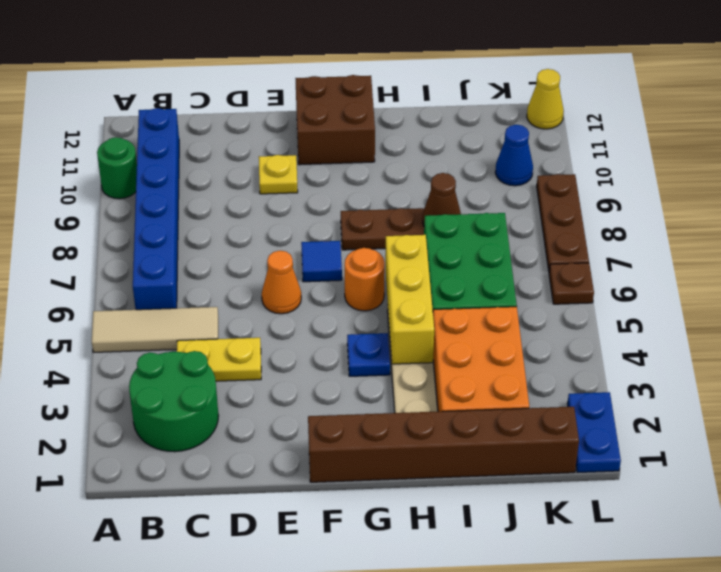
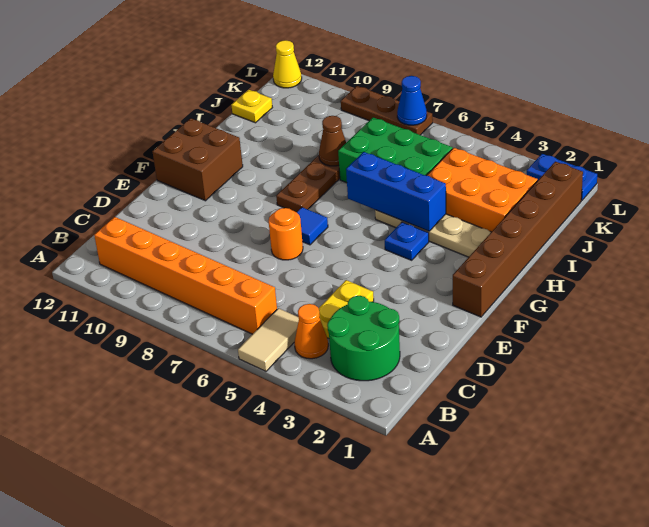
tan 1x3 tile [92,307,218,352] -> tan 1x2 tile [238,308,299,371]
green 1x1 round brick [97,137,137,199] -> none
blue 1x6 brick [133,108,179,310] -> orange 1x6 brick [94,217,277,334]
orange 1x1 cone [262,251,301,314] -> orange 1x1 cone moved to [294,304,328,359]
yellow 1x1 plate [259,155,298,194] -> yellow 1x1 plate moved to [231,90,272,123]
orange 1x1 round brick [345,248,385,311] -> orange 1x1 round brick moved to [269,208,303,260]
yellow 1x3 brick [385,235,434,364] -> blue 1x3 brick [346,152,446,231]
blue 1x1 cone [495,125,533,186] -> blue 1x1 cone moved to [397,76,427,125]
brown 1x1 plate [549,263,594,304] -> none

